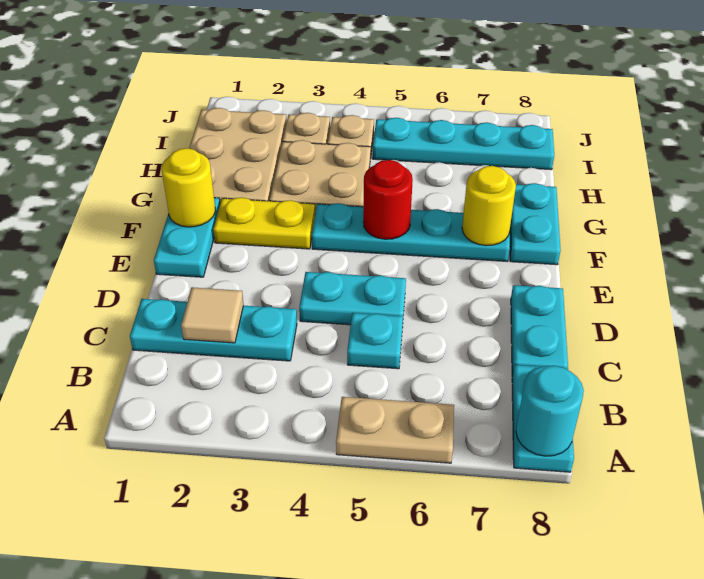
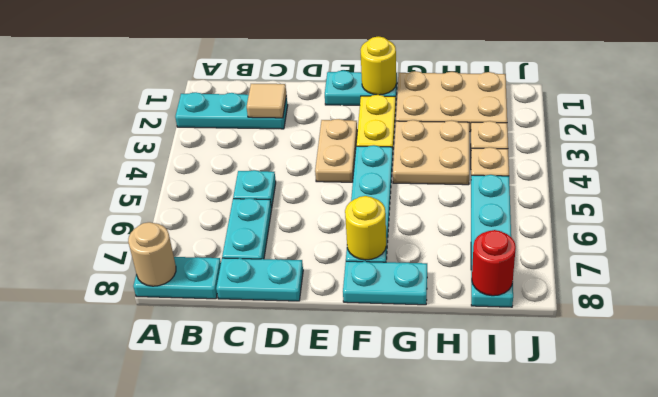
tan 1x2 plate [336,397,454,463] -> tan 1x2 plate moved to [315,119,357,182]
cyan 1x1 round brick [516,366,584,456] -> tan 1x1 round brick [128,222,176,286]
cyan 1x3 plate [130,299,297,361] -> cyan 1x3 plate turned to [175,92,288,129]
cyan 1x2 plate [299,272,406,325] -> cyan 1x2 plate moved to [222,198,271,259]
red 1x1 round brick [363,160,413,239] -> red 1x1 round brick moved to [472,230,516,296]

